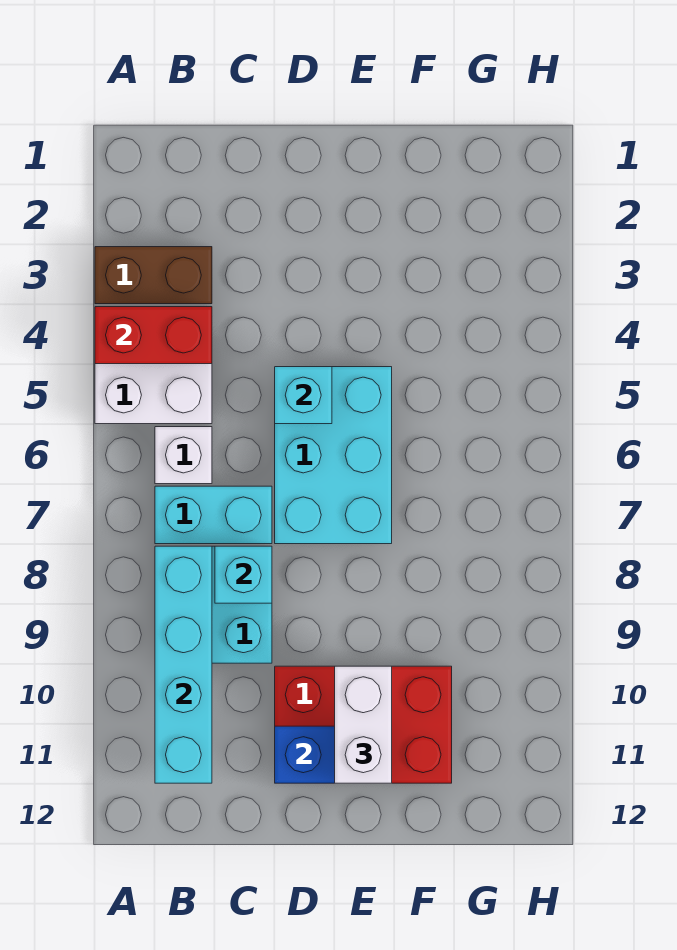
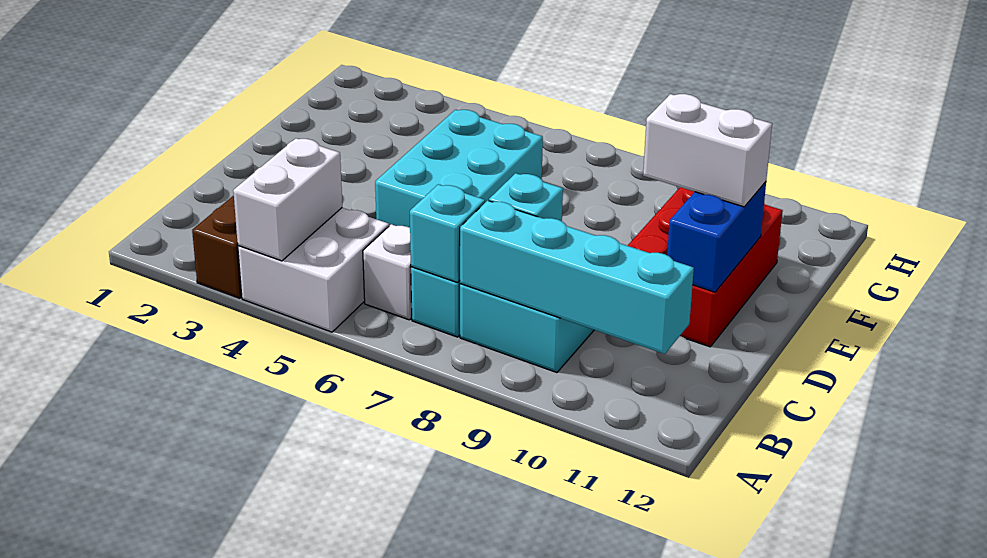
red 1x2 brick [95,307,212,364] -> white 1x2 brick [233,138,342,261]
cyan 2x3 brick [275,367,392,544] -> cyan 2x3 brick turned to [375,110,543,228]
cyan 1x1 brick [275,367,332,424] -> cyan 1x1 brick moved to [410,184,485,283]

